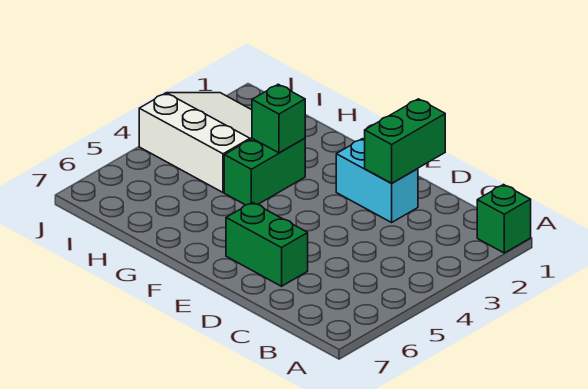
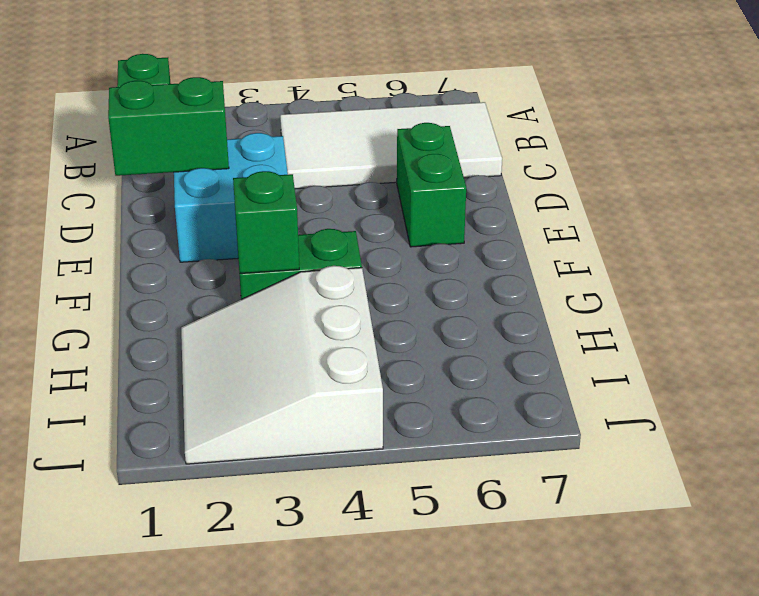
none -> white 2x4 tile [280,102,502,189]
cyan 1x2 brick [336,139,418,222] -> cyan 2x2 brick [174,133,288,262]

